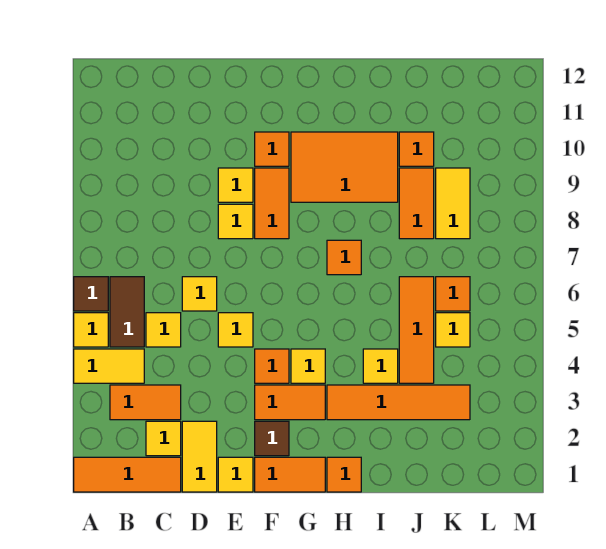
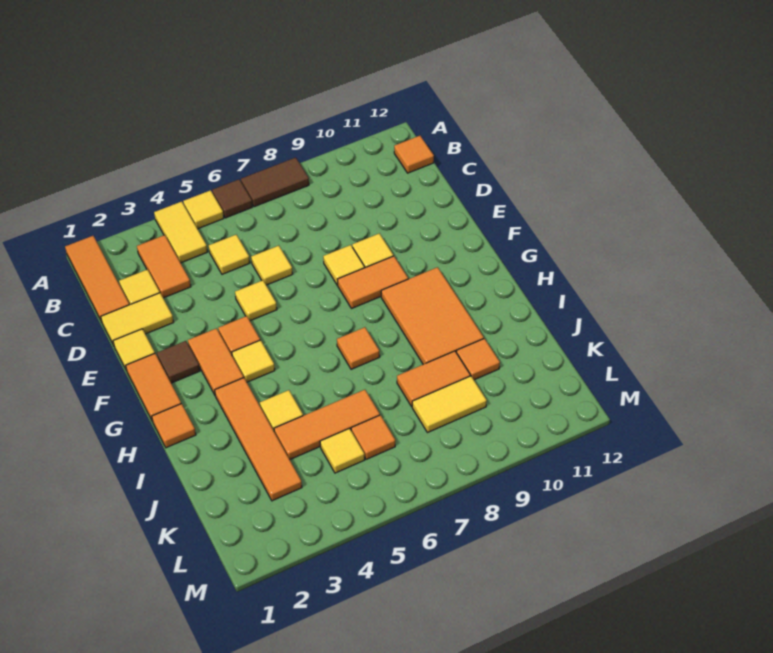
brown 1x2 tile [110,277,144,347] -> brown 1x2 tile moved to [241,158,309,207]
orange 1x1 tile [255,132,289,166] -> orange 1x1 tile moved to [394,136,434,173]

